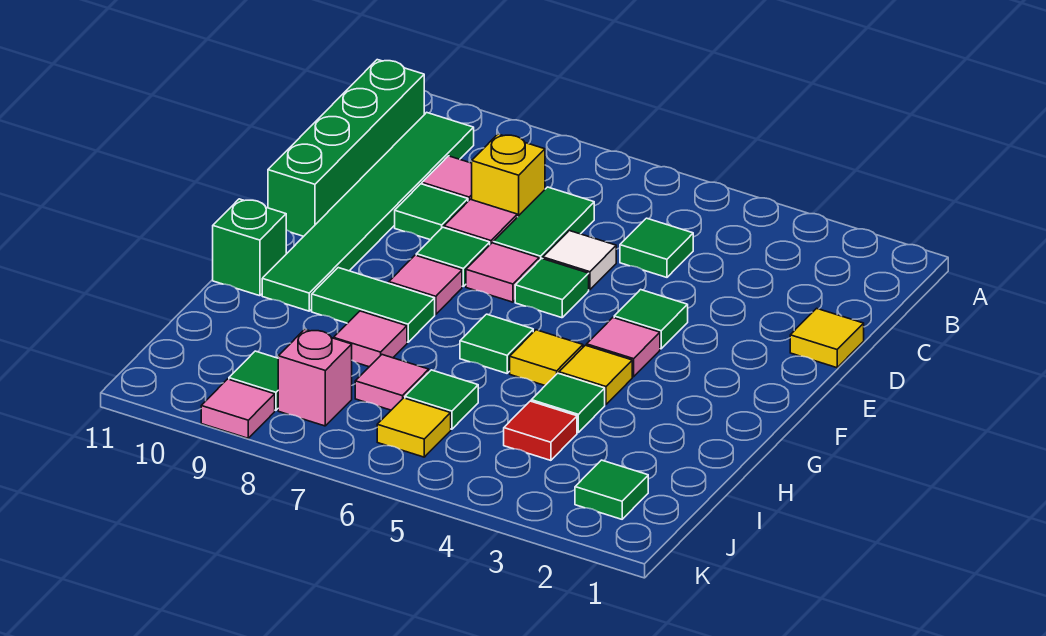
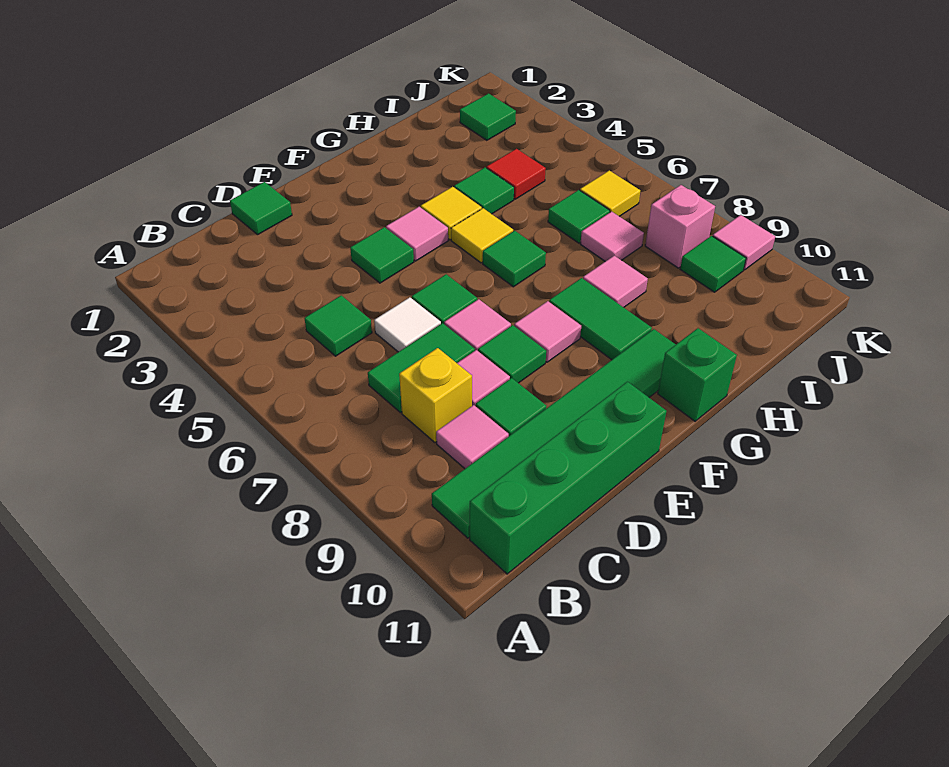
yellow 1x1 tile [790,308,864,368] -> green 1x1 tile [230,182,292,235]

